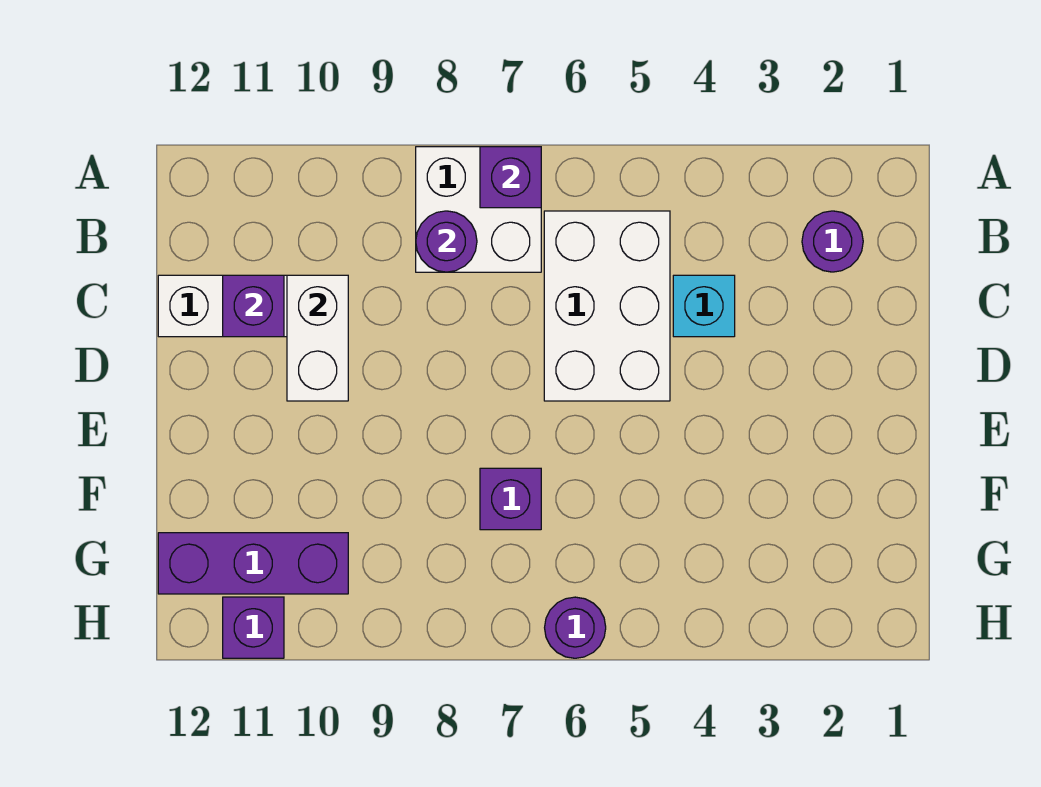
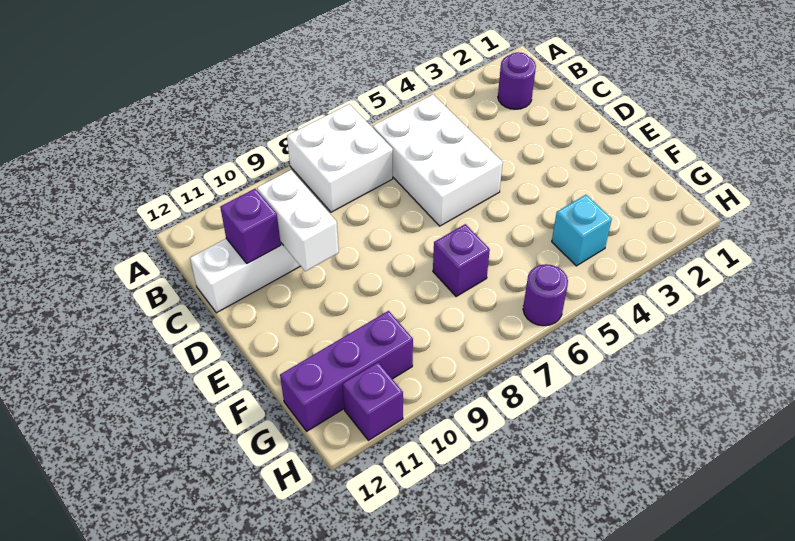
purple 1x1 brick [480,147,541,208] -> none
purple 1x1 round brick [416,211,477,272] -> none
cyan 1x1 brick [673,275,735,337] -> cyan 1x1 brick moved to [552,195,612,266]

